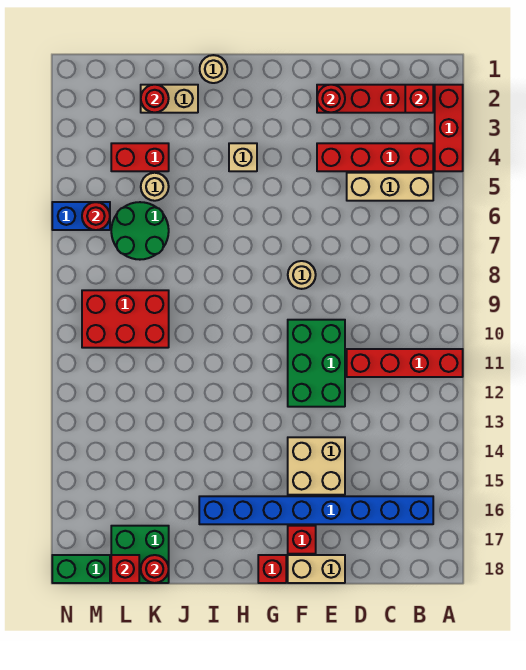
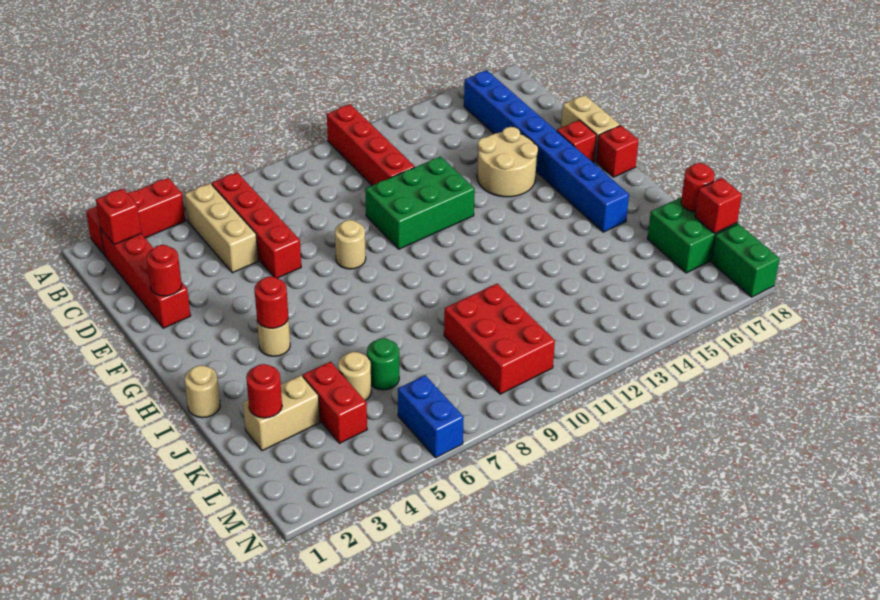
red 1x4 brick [317,143,433,171] -> red 1x4 brick moved to [212,173,301,278]
tan 2x2 brick [288,437,345,495] -> tan 2x2 round brick [477,127,538,197]
tan 1x1 brick [229,143,257,171] -> tan 1x1 round brick [257,318,290,356]
tan 1x2 brick [141,85,198,113] -> tan 1x2 brick turned to [243,375,320,451]
green 2x2 round brick [111,202,169,260] -> green 1x1 round brick [367,338,399,390]
red 1x1 round brick [82,202,110,230] -> red 1x1 round brick moved to [254,276,288,328]

